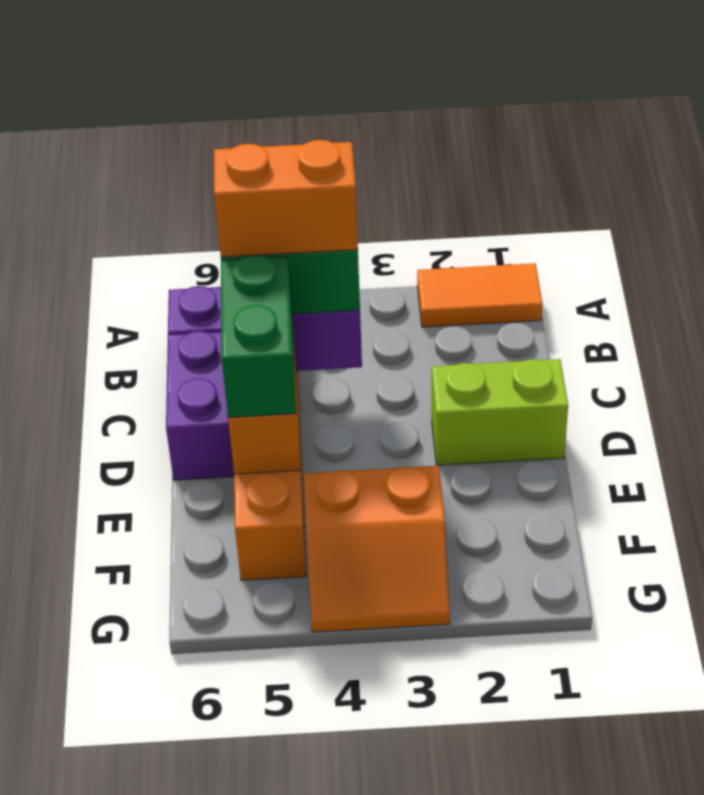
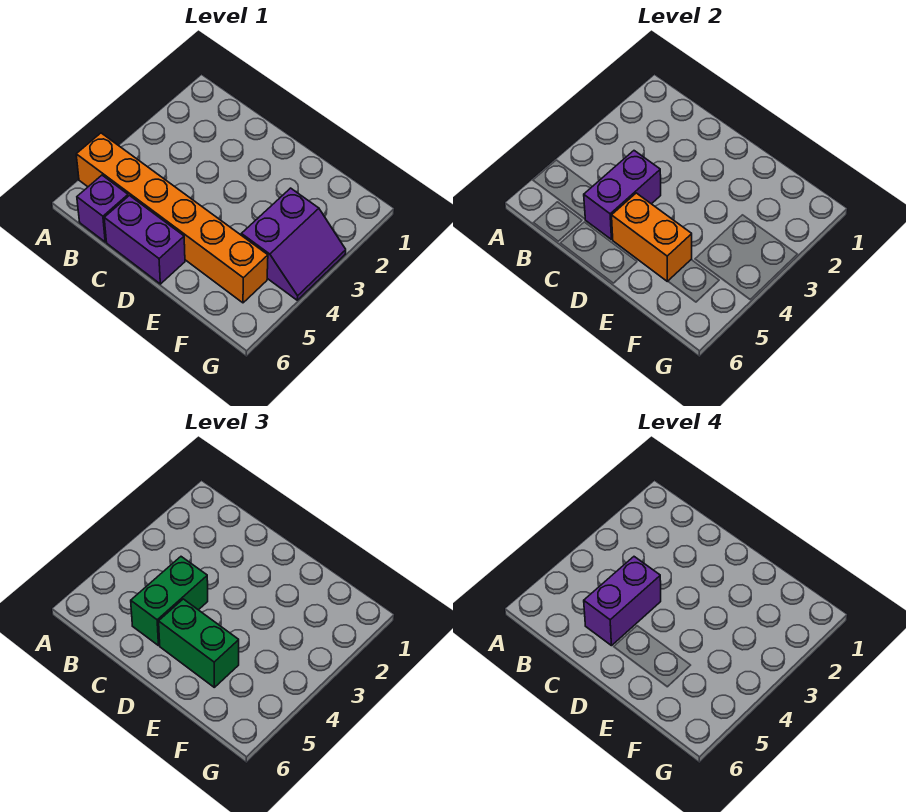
orange 1x2 tile [417,263,542,327] -> none
orange 1x2 brick [214,140,358,257] -> purple 1x2 brick [584,557,661,646]
lime 1x2 brick [432,359,568,465] -> none
orange 2x2 slope [304,466,450,632] -> purple 2x2 slope [241,188,346,300]

